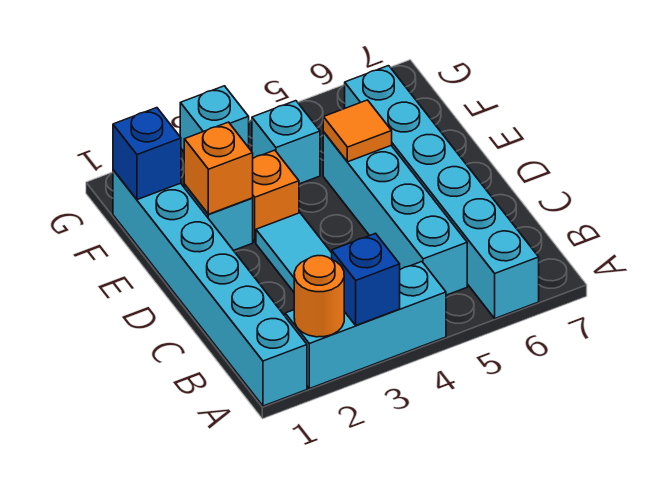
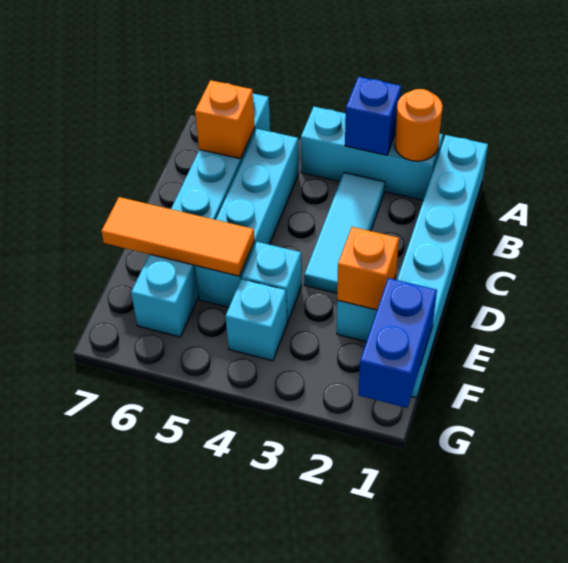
orange 1x1 brick [253,150,299,242] -> orange 1x1 brick moved to [195,80,255,159]
orange 1x1 tile [323,100,392,162] -> orange 1x3 tile [101,197,254,276]
blue 1x1 brick [113,108,181,200] -> blue 1x2 brick [358,278,437,408]
cyan 1x1 brick [180,86,249,151] -> cyan 1x1 brick moved to [242,242,302,322]

